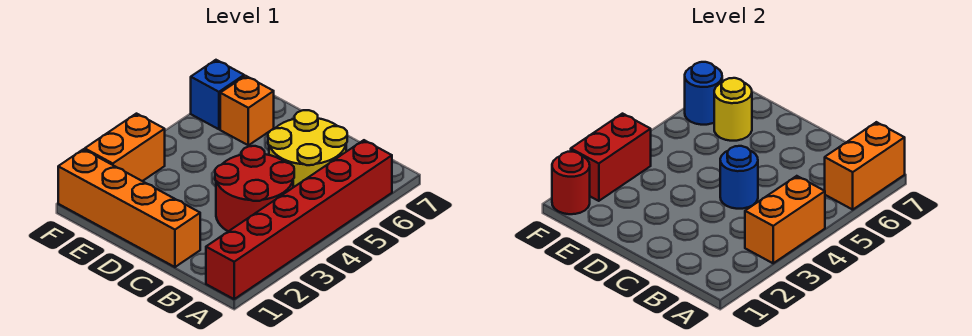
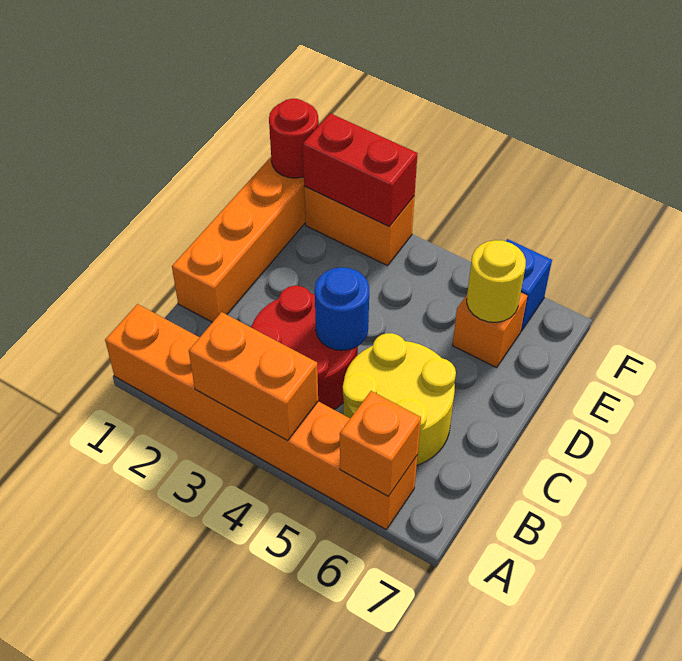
red 1x6 brick [206,140,392,299] -> orange 1x6 brick [105,304,418,529]
orange 1x2 brick [825,122,905,210] -> orange 1x1 brick [340,391,421,496]
blue 1x1 round brick [685,62,722,125] -> none

